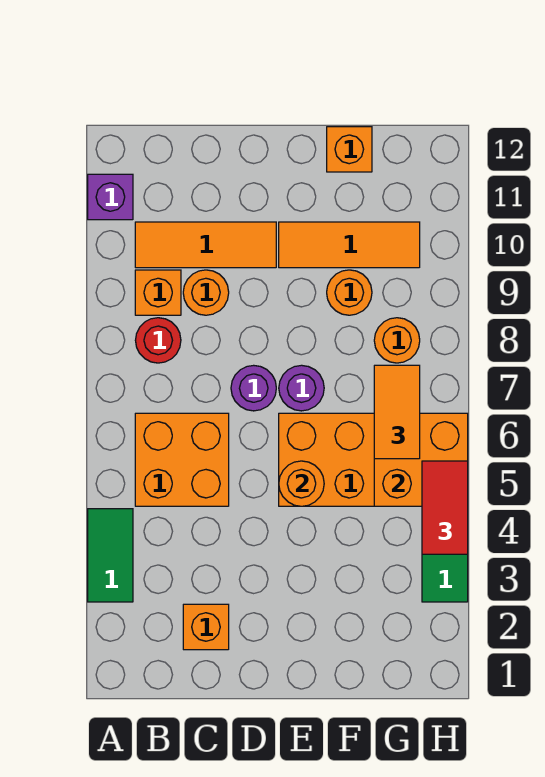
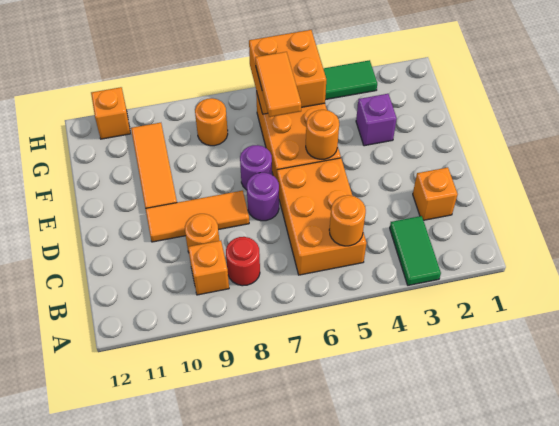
green 1x2 tile [88,509,133,602] -> green 1x2 tile turned to [390,216,441,285]
purple 1x1 brick [88,174,133,220] -> purple 1x1 brick moved to [356,94,397,146]
orange 2x2 brick [135,413,229,506] -> orange 2x3 brick [277,158,366,275]
orange 1x3 tile [135,222,276,268] -> orange 1x3 tile turned to [145,191,249,242]
orange 1x1 round brick [327,270,372,315] -> orange 1x1 round brick moved to [329,195,366,246]
orange 1x1 brick [327,127,372,172] -> orange 1x1 brick moved to [91,87,131,139]
orange 1x2 tile [374,365,420,459] -> orange 1x2 tile turned to [255,52,301,117]
red 1x2 tile [422,461,468,554] -> none

